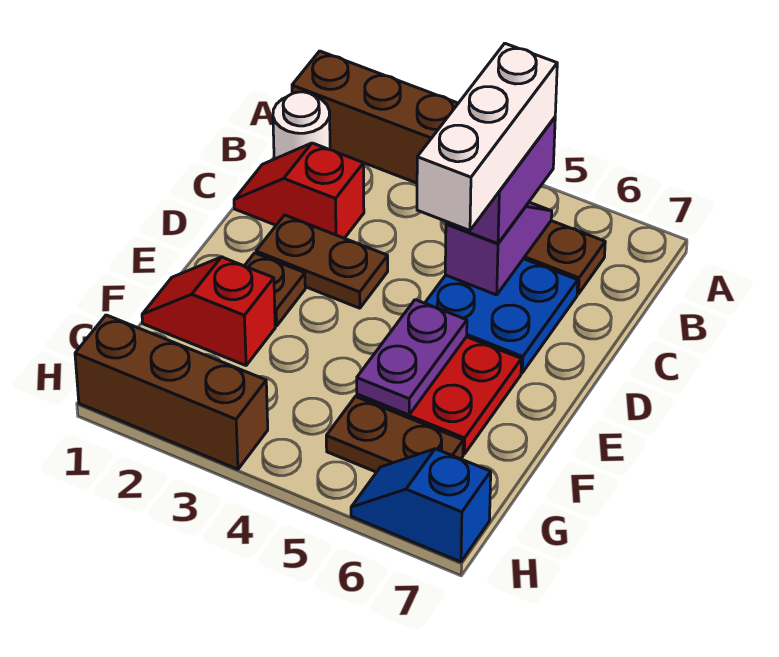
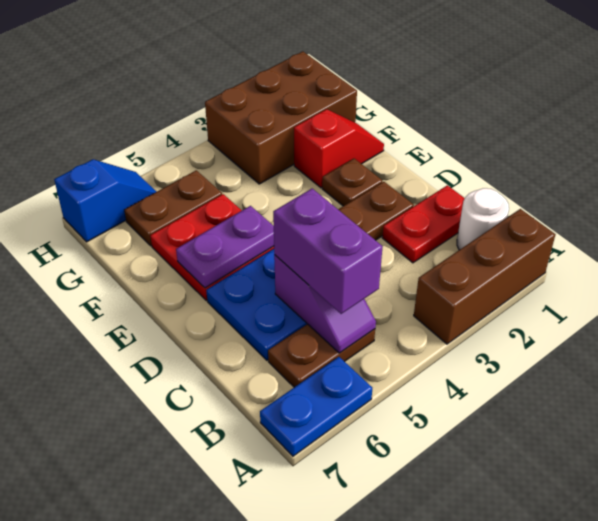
none -> blue 1x2 plate [260,357,372,456]
white 1x3 brick [417,43,557,230] -> none
red 1x2 slope [234,143,364,238] -> red 1x2 plate [382,185,465,263]
purple 1x2 plate [357,300,467,415] -> purple 1x2 plate turned to [176,206,274,288]
brown 1x3 brick [75,315,268,469] -> brown 2x3 brick [205,52,357,184]

